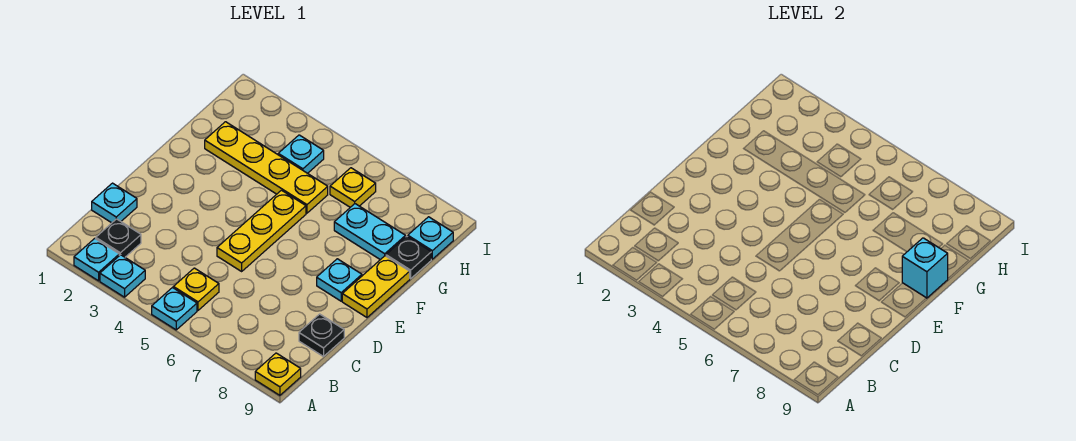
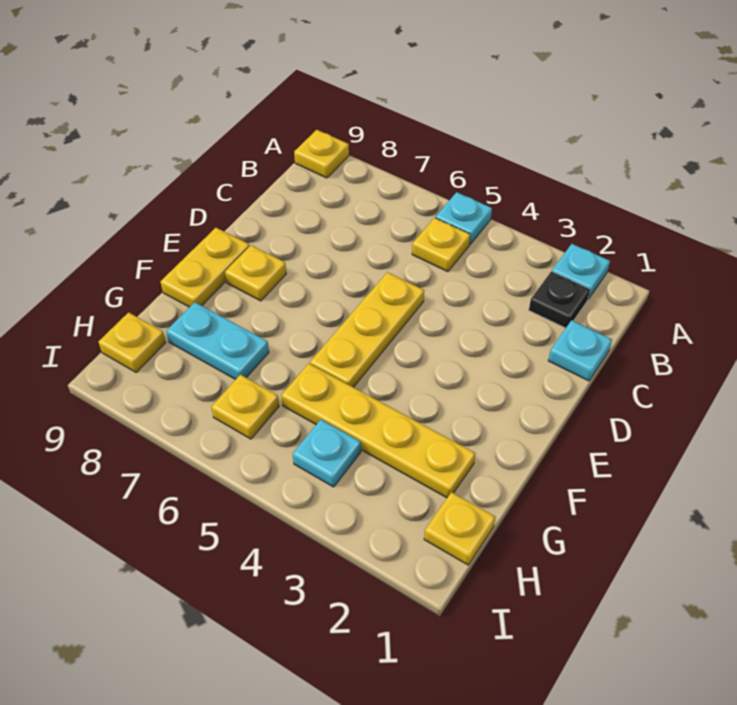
cyan 1x1 plate [100,255,145,297] -> none
black 1x1 plate [299,314,344,357] -> none
cyan 1x1 plate [317,259,362,301] -> yellow 1x1 plate [225,245,286,301]
cyan 1x1 brick [902,238,948,298] -> none
black 1x1 plate [386,236,431,279] -> none
none -> yellow 1x1 plate [424,492,495,565]
cyan 1x1 plate [408,217,453,259] -> yellow 1x1 plate [98,312,166,373]

